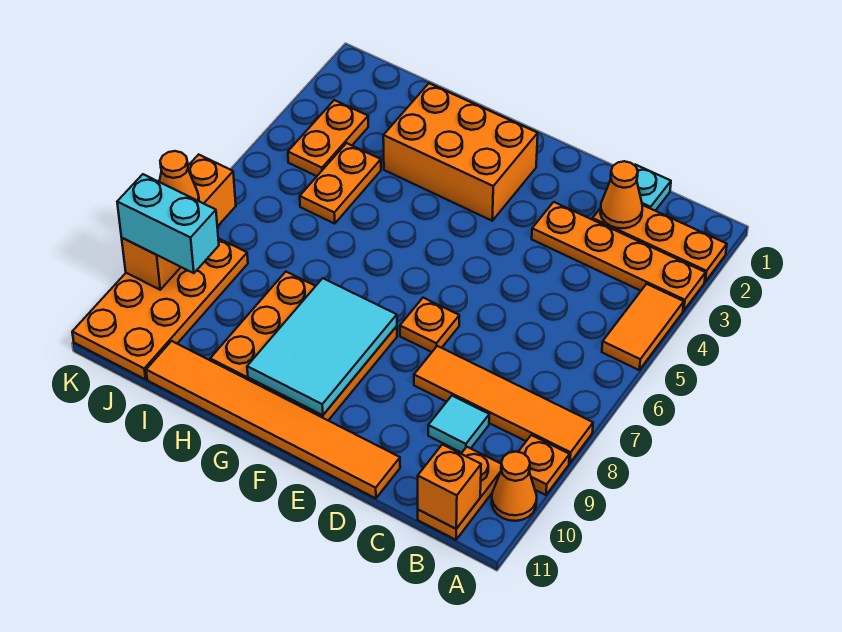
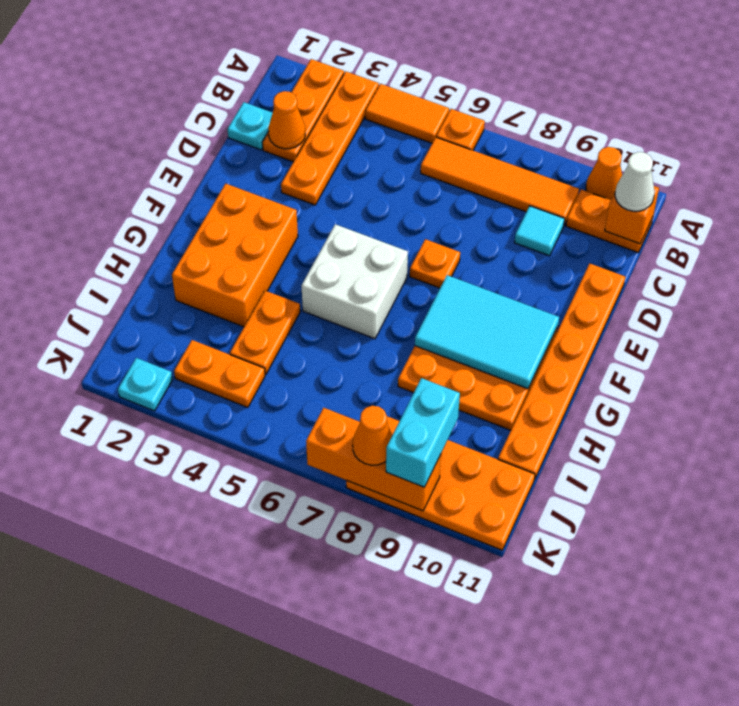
orange 1x4 tile [414,346,593,463] -> orange 1x4 tile turned to [421,137,579,225]
orange 1x1 plate [518,435,570,495] -> orange 1x1 plate moved to [436,109,485,150]
none -> white 1x1 cone [615,152,655,211]
orange 1x6 tile [146,341,400,498] -> orange 1x6 plate [498,264,625,480]
none -> white 2x2 brick [301,224,408,339]
orange 1x2 plate [300,143,381,224] -> orange 1x2 plate turned to [230,291,300,375]
none -> cyan 1x1 plate [118,358,173,411]

